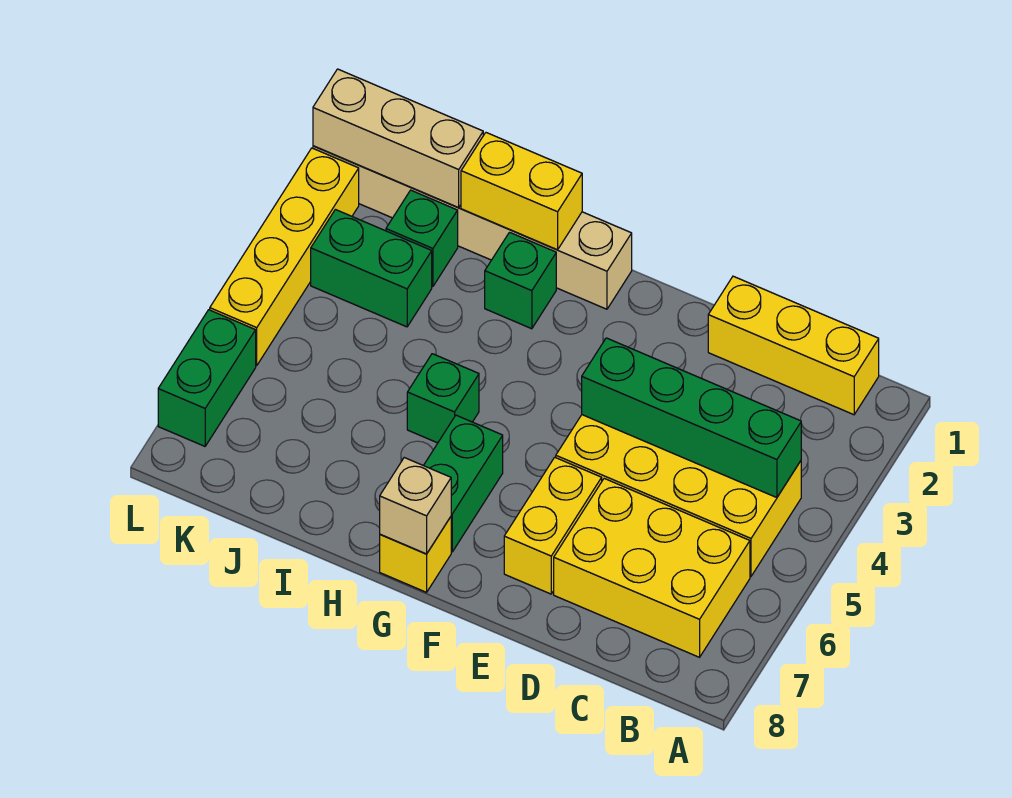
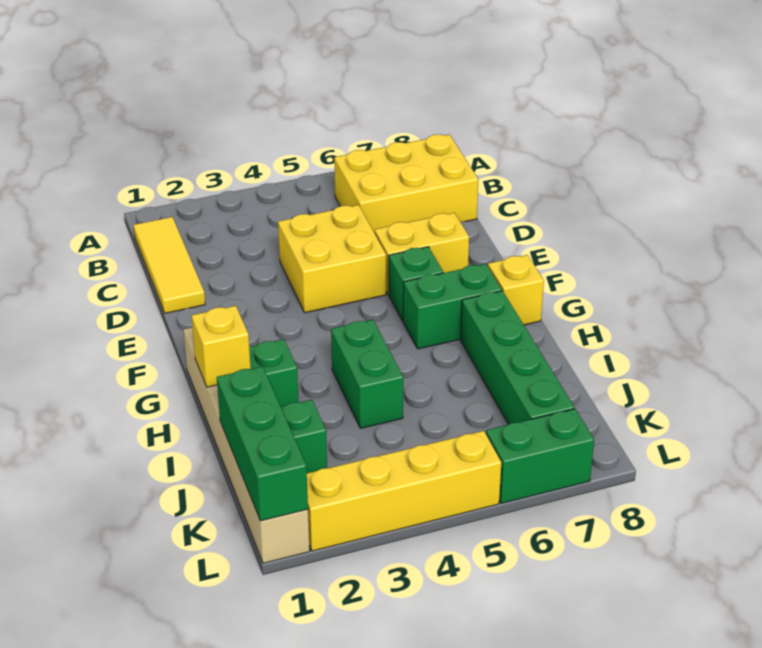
yellow 1x3 brick [708,276,879,415] -> yellow 1x3 tile [133,217,205,313]
yellow 2x4 brick [556,415,801,576] -> yellow 2x2 brick [278,205,386,313]
green 1x4 brick [582,338,801,498] -> green 1x4 brick moved to [461,291,574,424]
yellow 2x3 brick [554,479,750,657] -> yellow 2x3 brick turned to [334,134,478,233]
tan 1x1 brick [380,458,451,554] -> none
yellow 1x2 brick [461,133,582,250] -> yellow 1x1 brick [191,306,251,387]
green 1x1 brick [407,354,479,443] -> green 1x1 brick moved to [389,247,443,321]
tan 1x3 brick [313,69,483,208] -> green 1x3 brick [217,367,308,521]
green 1x2 brick [311,210,432,327] -> green 1x2 brick moved to [331,320,403,428]

